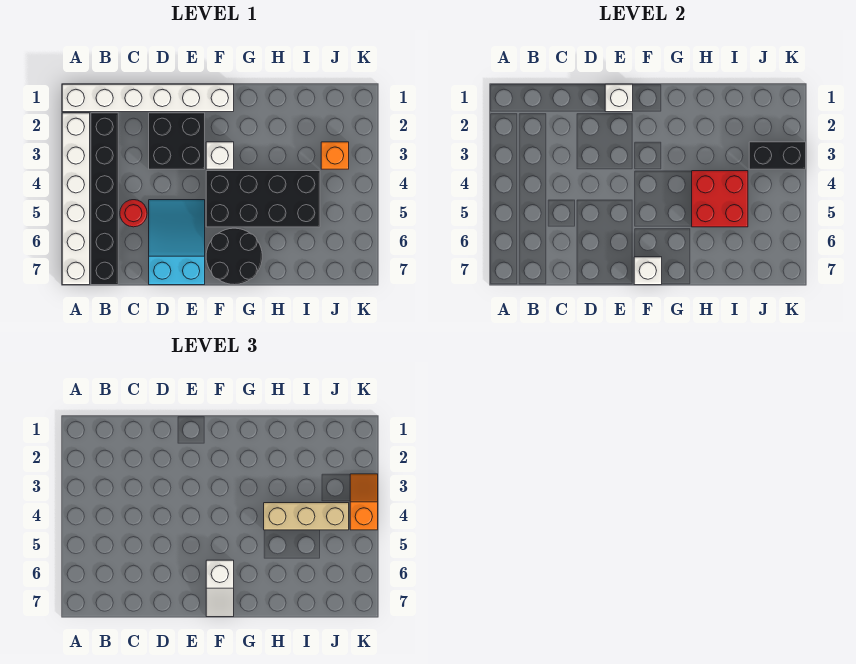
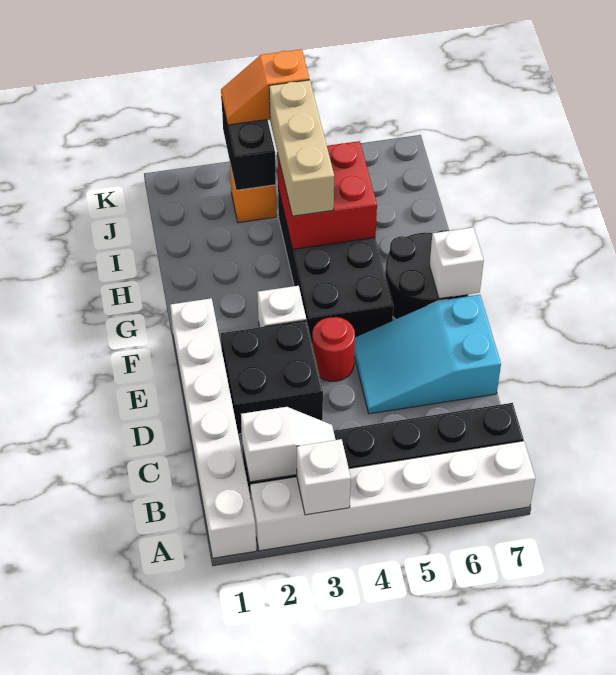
red 1x1 round brick [120,200,147,227] -> red 1x1 round brick moved to [312,317,355,381]
white 1x1 brick [605,84,633,112] -> white 1x1 brick moved to [297,439,351,515]
white 1x2 slope [206,560,234,617] -> white 1x2 slope moved to [241,407,336,482]

